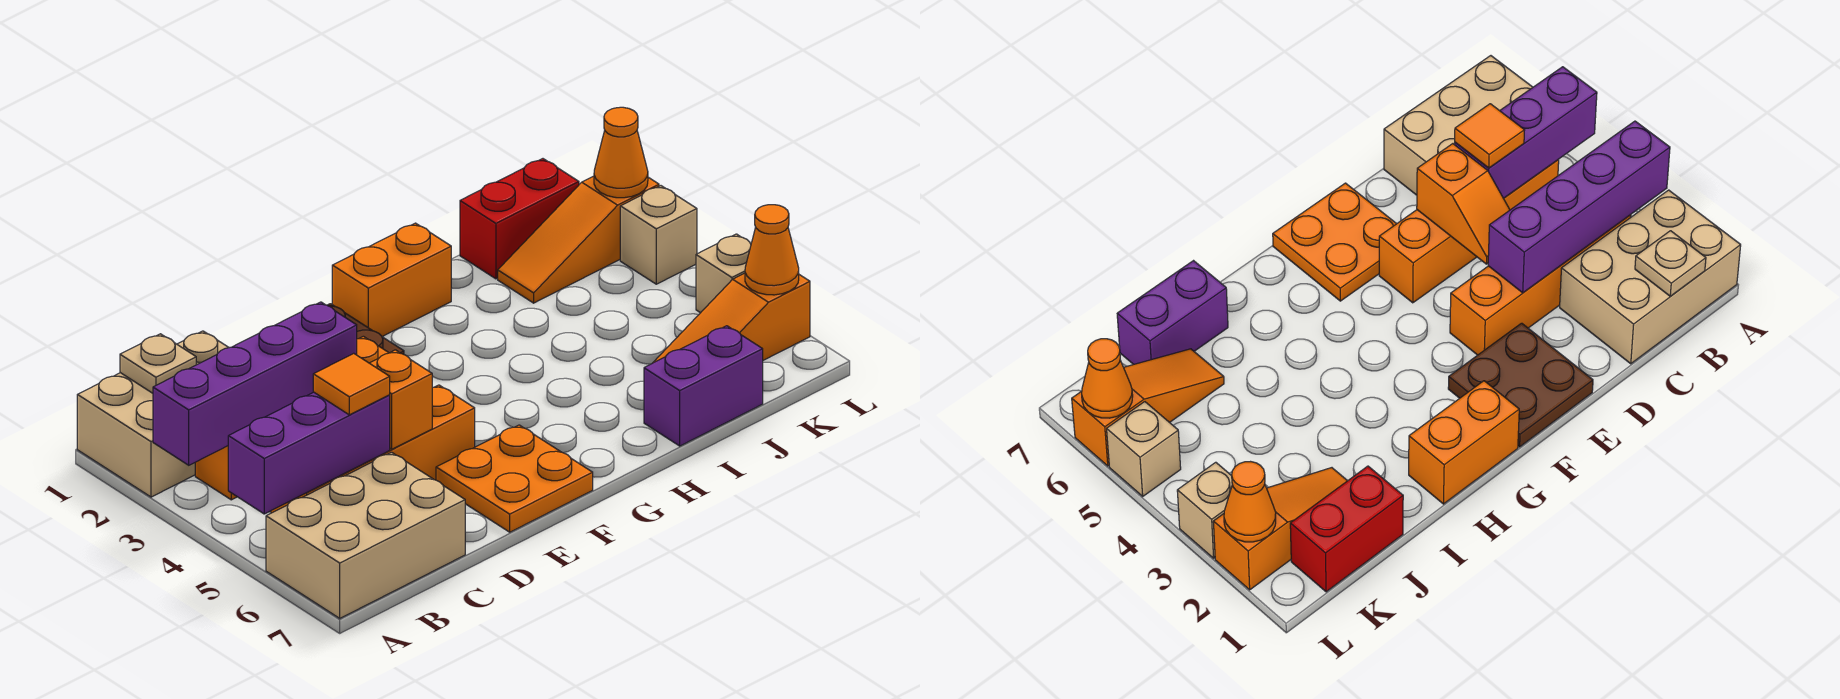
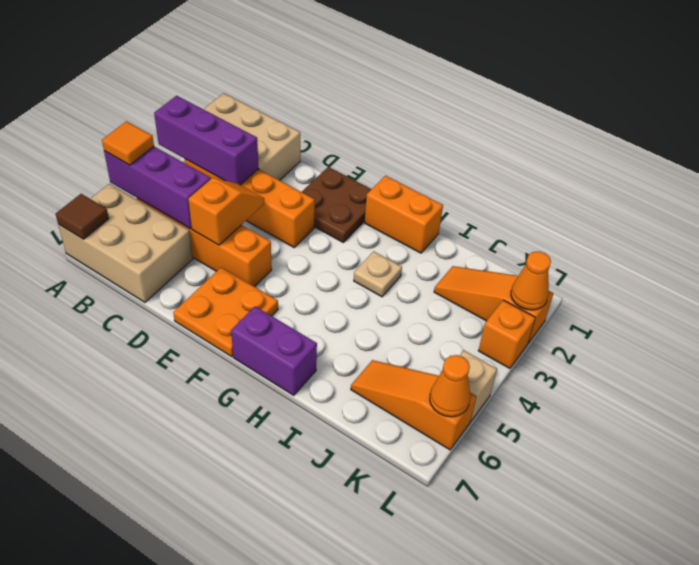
purple 1x4 brick [153,302,357,465] -> purple 1x3 brick [154,96,259,185]
none -> brown 1x1 tile [56,194,109,239]
tan 1x1 plate [120,334,196,393] -> tan 1x1 plate moved to [354,251,402,297]
orange 1x1 tile [313,353,390,415] -> orange 1x1 tile moved to [102,121,154,165]
purple 1x2 brick [644,326,763,446] -> purple 1x2 brick moved to [231,306,317,395]
red 1x2 brick [460,159,579,279] -> none
tan 1x1 brick [620,186,697,284] -> orange 1x1 brick [478,300,536,368]

